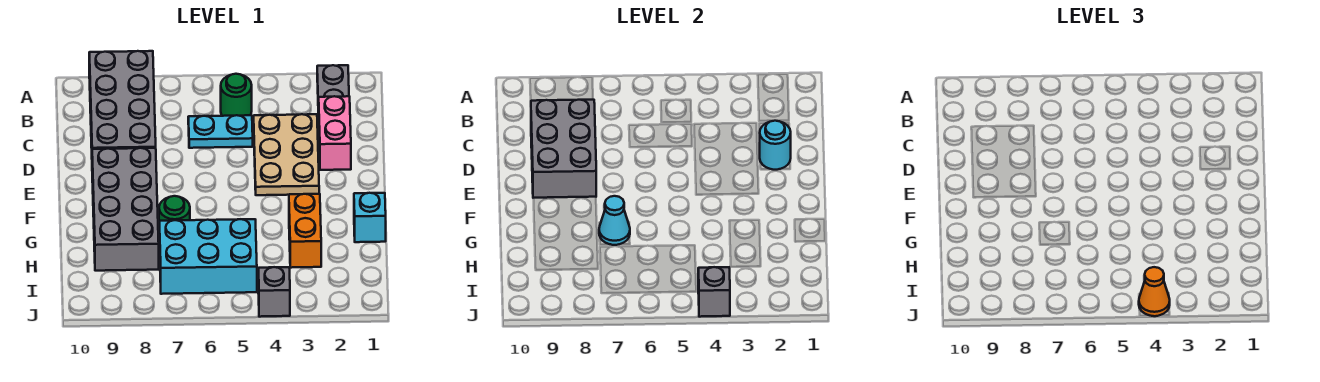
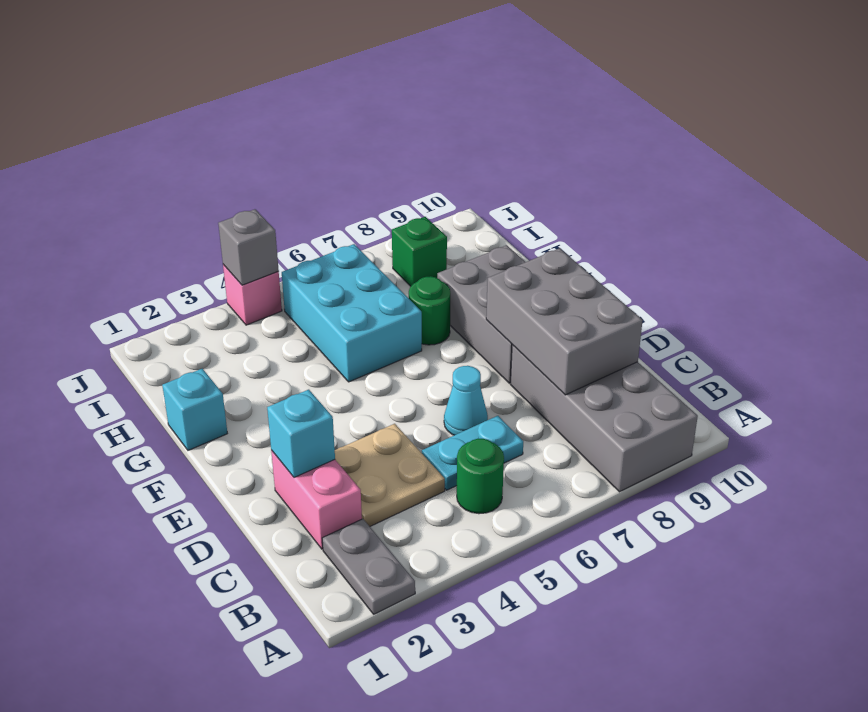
tan 2x3 plate [254,114,319,195] -> tan 2x2 plate [335,424,445,526]
cyan 1x1 round brick [760,121,791,170] -> cyan 1x1 brick [267,390,335,477]
grey 2x4 brick [92,148,159,271] -> grey 2x3 brick [437,245,525,383]
orange 1x2 brick [289,194,321,268] -> none
cyan 1x1 cone [599,196,630,245] -> cyan 1x1 cone moved to [444,366,488,435]
cyan 2x3 brick [159,219,257,294] -> cyan 2x3 brick turned to [282,244,422,382]
none -> green 1x1 brick [392,217,447,286]
grey 1x1 brick [258,267,290,317] -> pink 1x1 brick [223,264,282,325]
orange 1x1 cone [1139,267,1170,316] -> none

